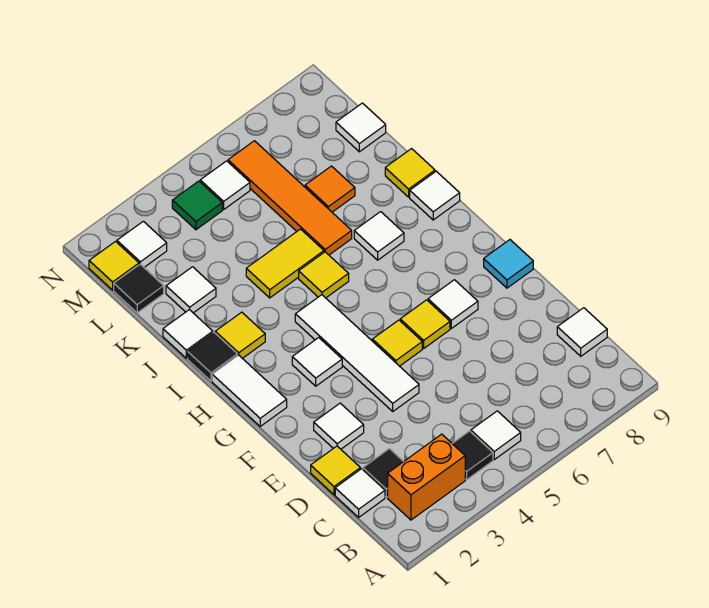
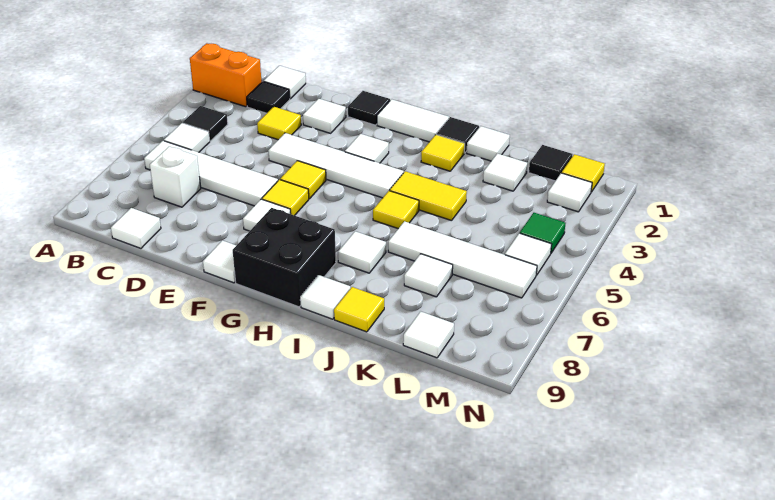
orange 1x2 brick [388,434,465,520] -> orange 1x2 brick turned to [190,43,262,107]
none -> white 1x4 tile [144,141,278,206]
none -> white 1x1 brick [150,147,201,207]
yellow 1x1 tile [311,446,360,495] -> yellow 1x1 tile moved to [257,107,301,140]
none -> black 1x1 tile [348,91,390,125]
cyan 1x1 tile [484,240,533,288] -> white 1x1 tile [203,240,236,283]
none -> black 2x2 brick [233,208,336,307]
yellow 1x2 tile [246,229,324,298] -> yellow 1x2 tile turned to [390,171,467,221]
orange 1x4 tile [228,141,352,255] -> white 1x4 tile [388,221,537,298]
orange 1x1 tile [305,166,355,212] -> white 1x1 tile [404,254,453,297]

